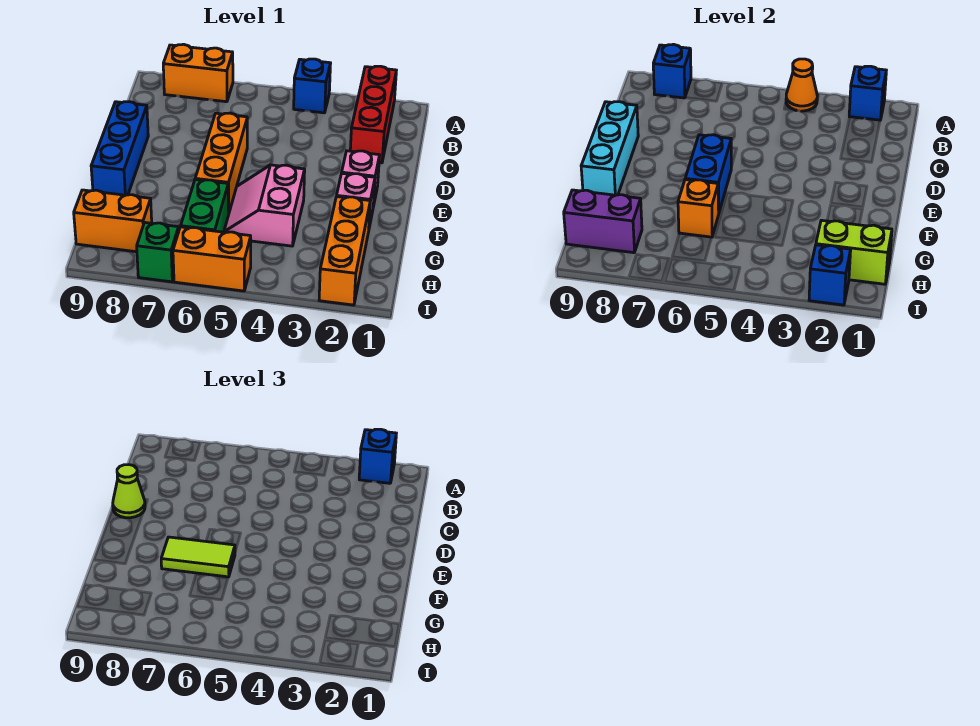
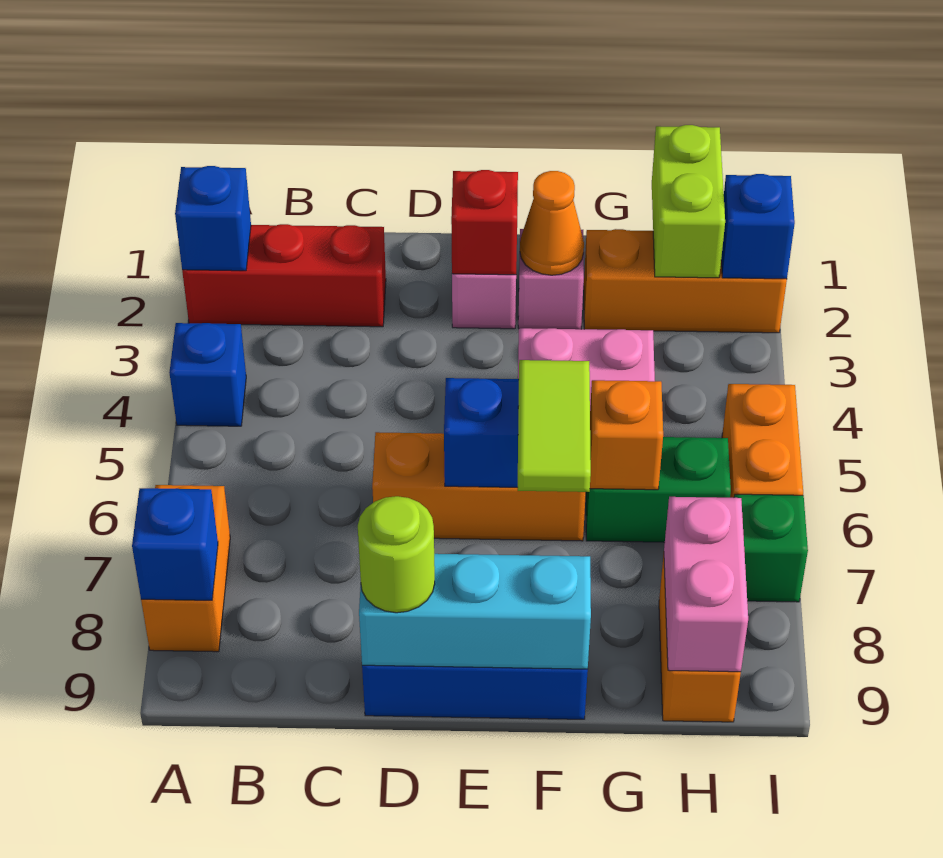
blue 1x1 brick [359,429,396,483] -> none
orange 1x1 cone [786,59,817,111] -> orange 1x1 cone moved to [520,171,584,275]
lime 1x1 cone [113,465,145,518] -> lime 1x1 round brick [358,496,435,613]
none -> red 1x1 brick [451,170,518,275]
purple 1x2 brick [564,190,642,253] -> pink 1x2 brick [664,497,748,672]

